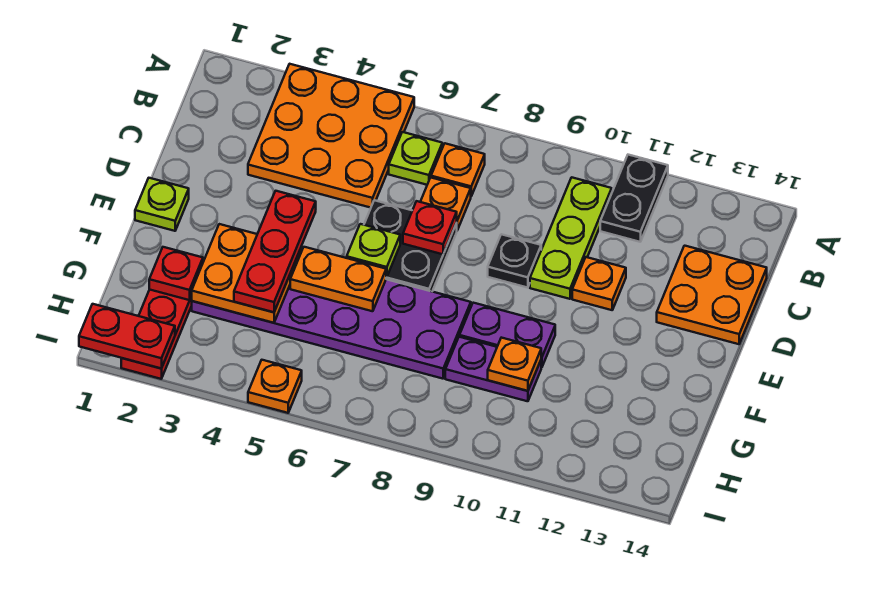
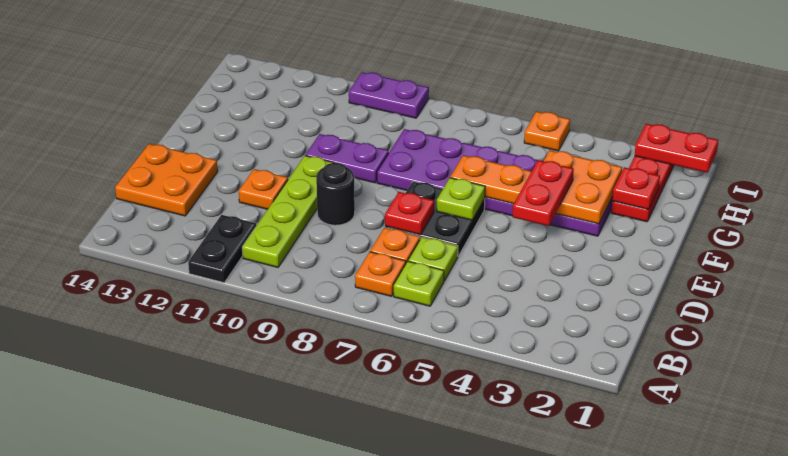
orange 3x3 plate [248,64,414,208] -> none
lime 1x3 plate [530,177,612,299] -> lime 1x4 plate [242,156,334,267]
black 1x1 plate [488,234,541,288] -> black 1x1 round brick [316,163,355,225]
lime 1x1 plate [135,178,189,231] -> lime 1x1 plate moved to [408,237,458,281]
red 1x3 plate [234,191,316,312] -> red 1x2 plate [513,160,574,226]
purple 1x2 plate [445,337,541,401] -> purple 1x2 plate moved to [349,72,429,118]
orange 1x1 plate [488,338,541,391] -> none

